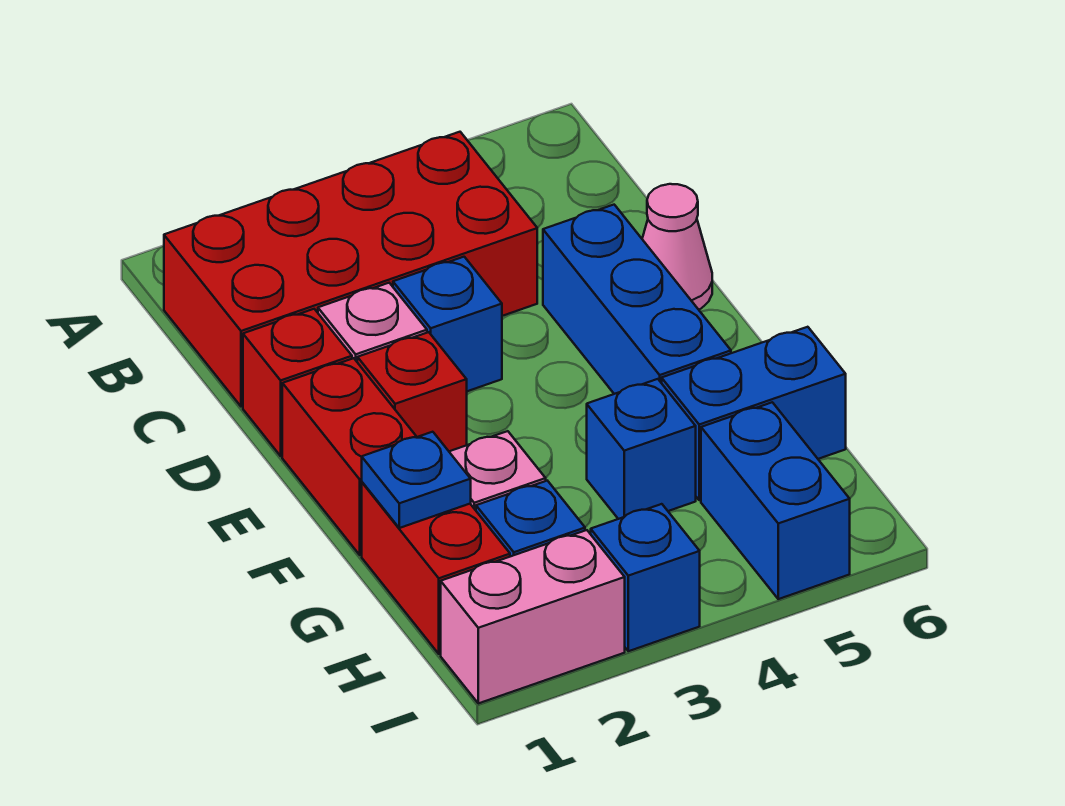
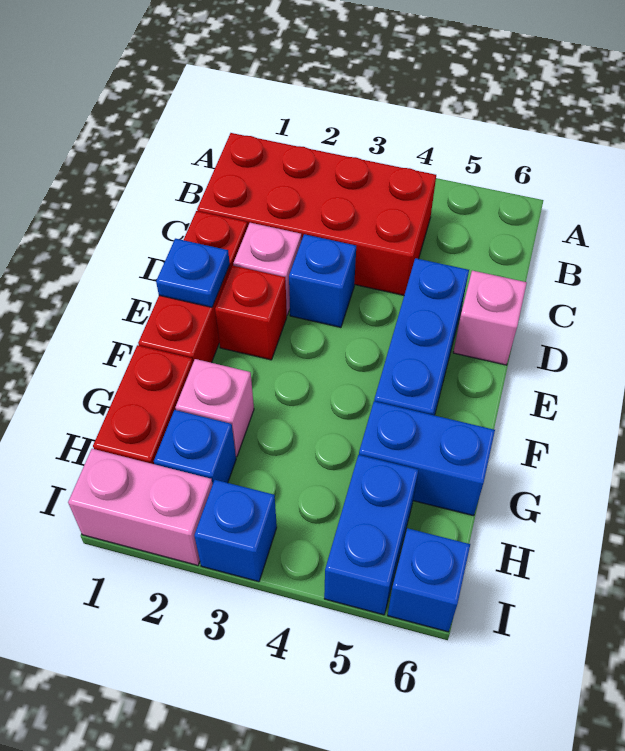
pink 1x1 cone [642,184,712,310] -> pink 1x1 brick [453,271,527,365]
blue 1x1 plate [362,432,471,528] -> blue 1x1 plate moved to [156,239,230,307]
blue 1x1 brick [587,379,696,519] -> blue 1x1 brick moved to [388,528,470,632]

